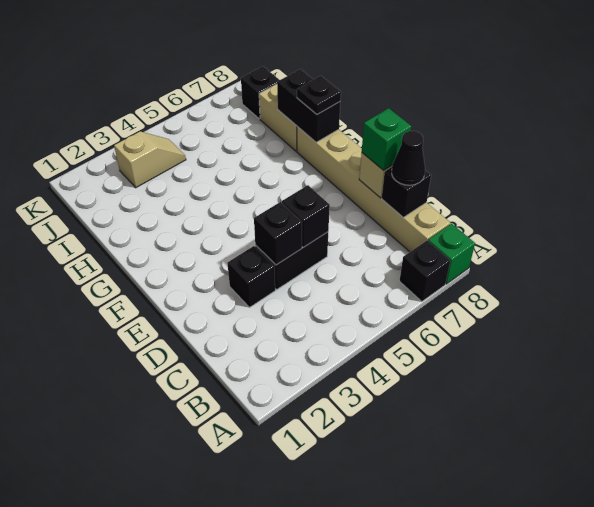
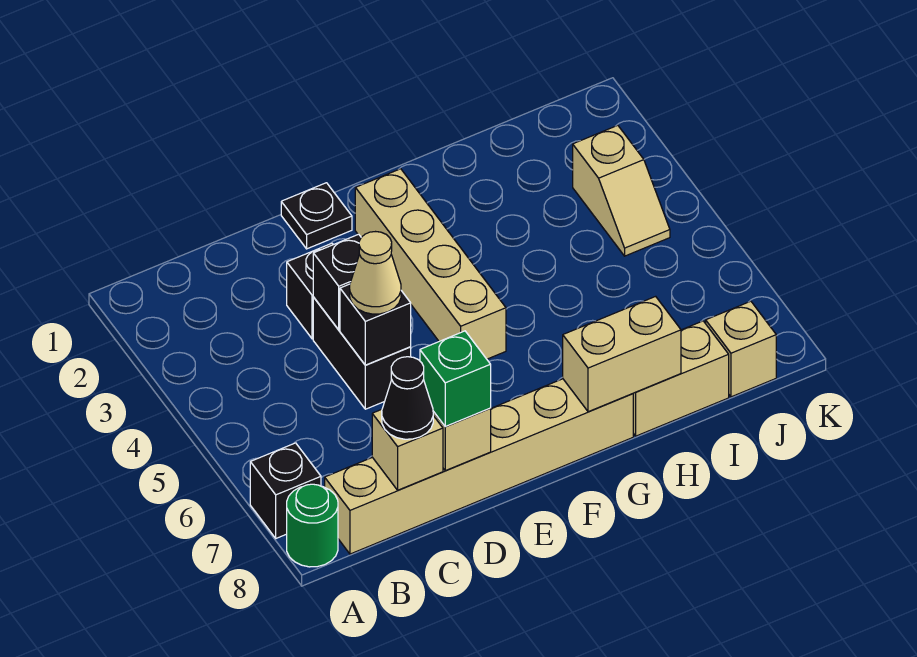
green 1x1 brick [428,224,475,284] -> green 1x1 round brick [287,484,338,567]
black 1x1 brick [382,167,431,217] -> tan 1x1 brick [372,409,443,490]
none -> tan 1x1 cone [350,232,401,314]
none -> tan 1x4 brick [355,169,506,359]
black 1x2 brick [277,69,340,142] -> tan 1x2 brick [563,296,681,412]
black 1x1 plate [297,76,341,114] -> black 1x1 plate moved to [281,183,352,249]
black 1x1 brick [241,66,279,119] -> tan 1x1 brick [706,301,776,397]

